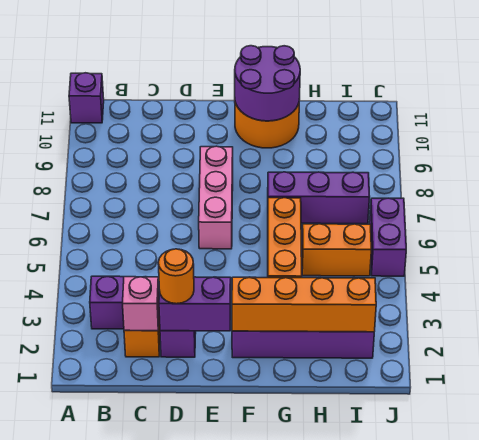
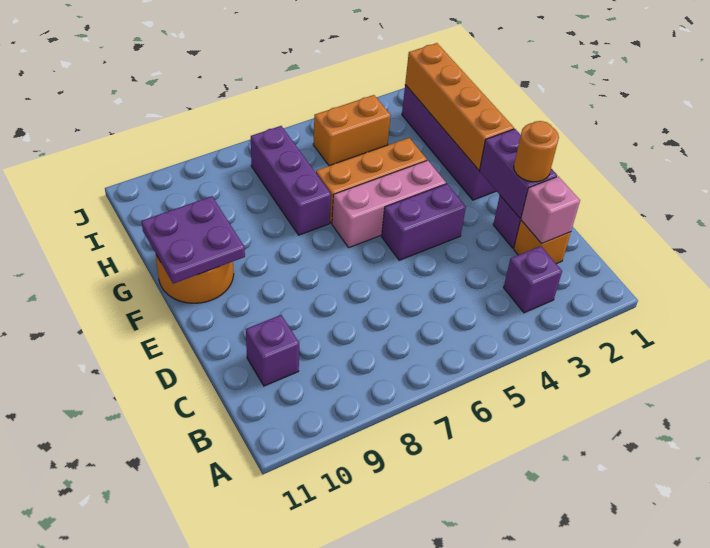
purple 1x1 brick [69,73,104,123] -> purple 1x1 brick moved to [246,315,299,386]
pink 1x3 brick [199,146,233,249] -> pink 1x3 brick moved to [332,160,446,248]
purple 2x2 round brick [235,46,300,121] -> purple 2x2 plate [142,196,245,284]
orange 1x2 brick [302,224,371,276] -> orange 1x2 brick turned to [313,95,391,166]
purple 1x2 brick [370,198,406,276] -> purple 1x2 brick moved to [382,184,466,260]

